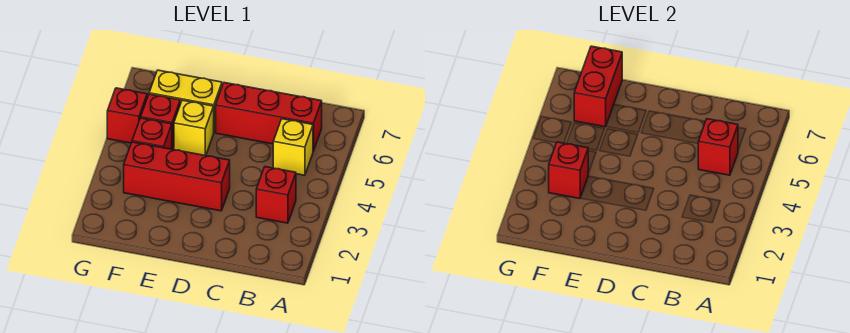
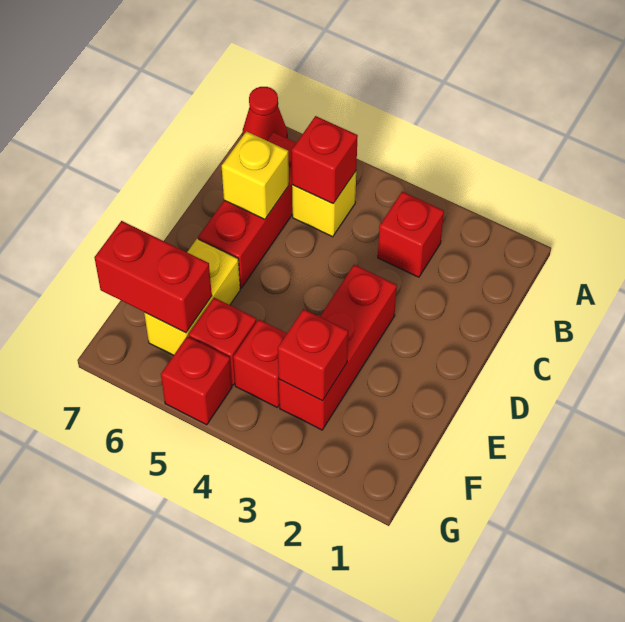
none -> red 1x1 cone [242,87,287,141]
yellow 1x1 brick [174,100,214,156] -> yellow 1x1 brick moved to [222,131,289,219]

